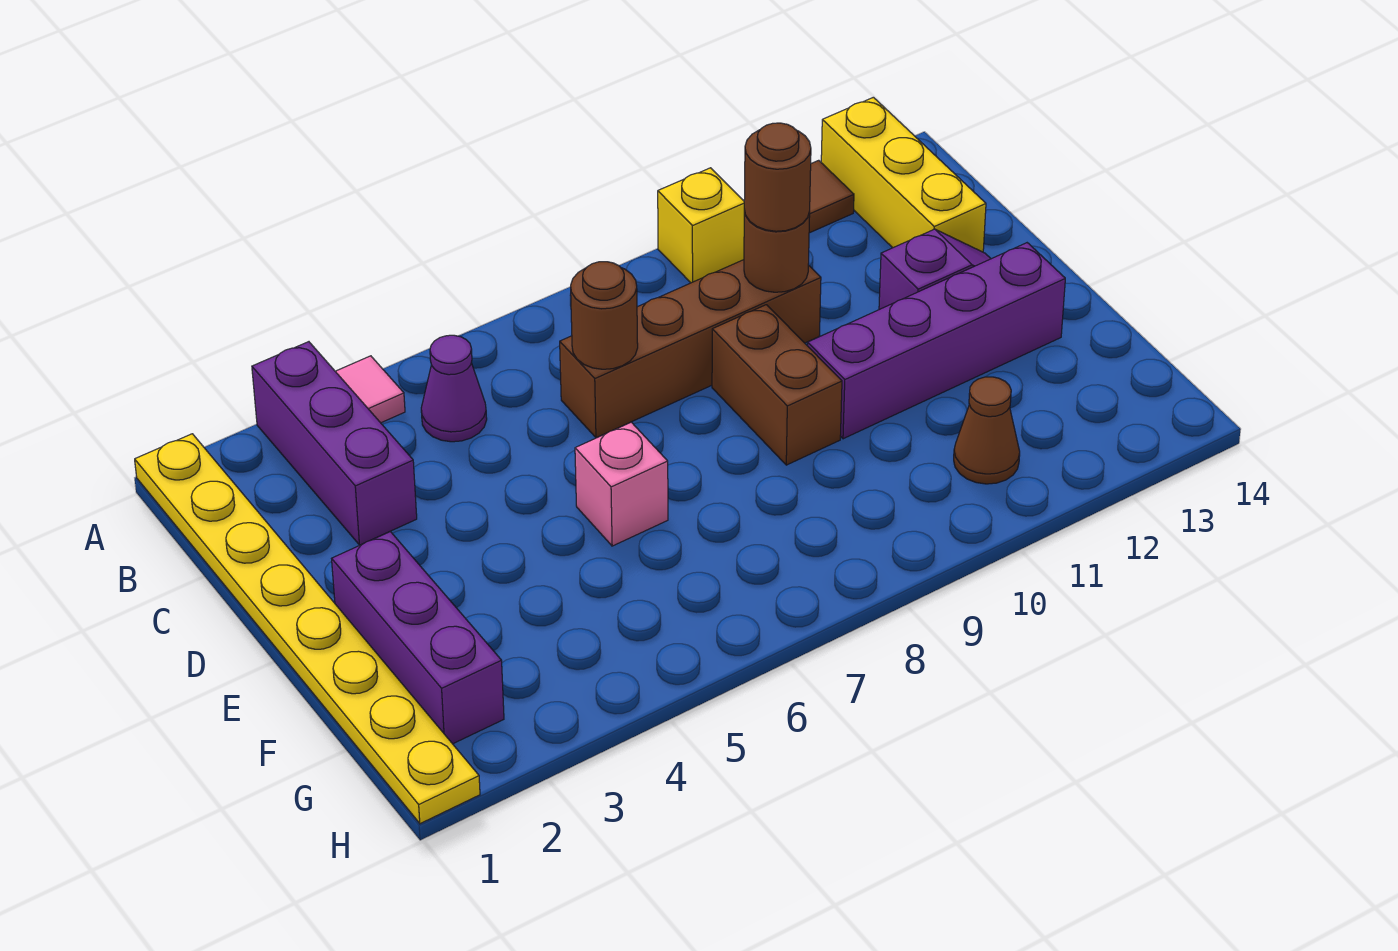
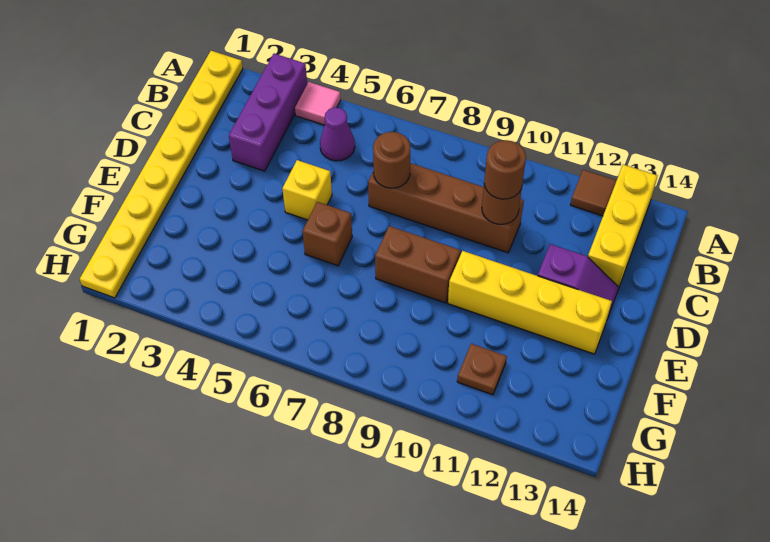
yellow 1x1 brick [658,168,744,283] -> yellow 1x1 brick moved to [282,160,332,220]
brown 1x2 brick [712,305,842,465] -> brown 1x2 brick turned to [375,226,461,303]
purple 1x3 brick [332,532,504,744] -> none
pink 1x1 brick [575,422,668,546] -> brown 1x1 brick [302,202,352,266]
purple 1x4 brick [808,243,1065,439] -> yellow 1x4 brick [448,251,612,354]
brown 1x1 cone [954,377,1020,484] -> brown 1x1 plate [457,344,507,395]

